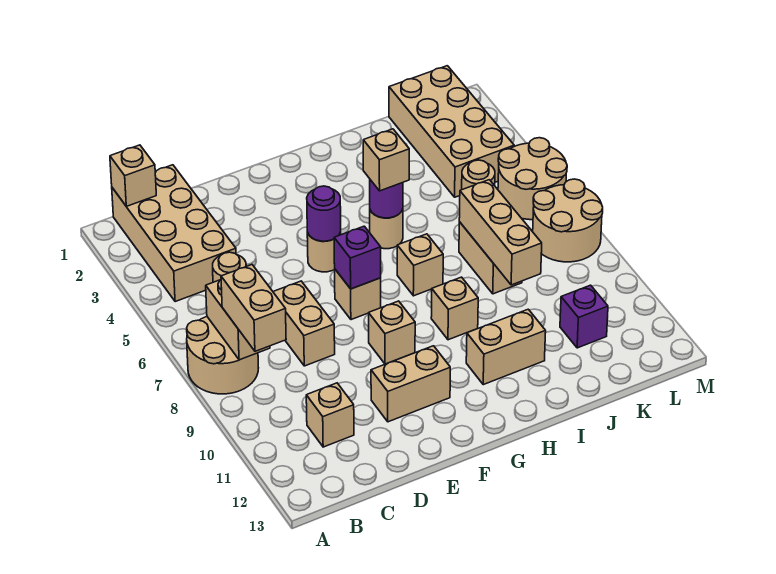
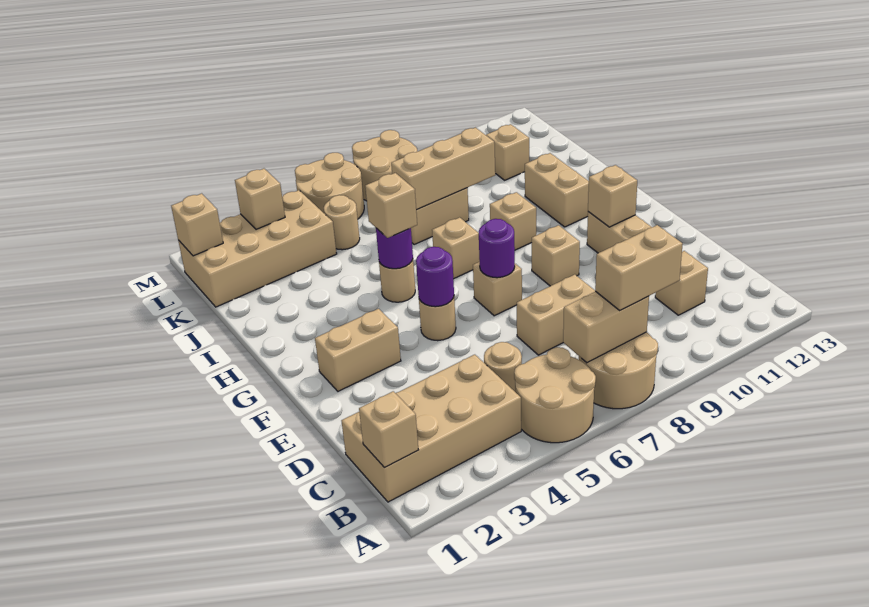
none -> tan 2x2 round brick [514,347,596,443]
none -> tan 1x2 brick [315,309,401,391]
purple 1x1 brick [334,226,381,289] -> purple 1x1 round brick [479,219,515,278]
none -> tan 1x1 brick [588,165,637,227]
purple 1x1 brick [560,285,608,348] -> tan 1x1 brick [486,124,529,180]
none -> tan 1x1 brick [171,193,223,256]
none -> tan 1x1 brick [235,169,285,229]

